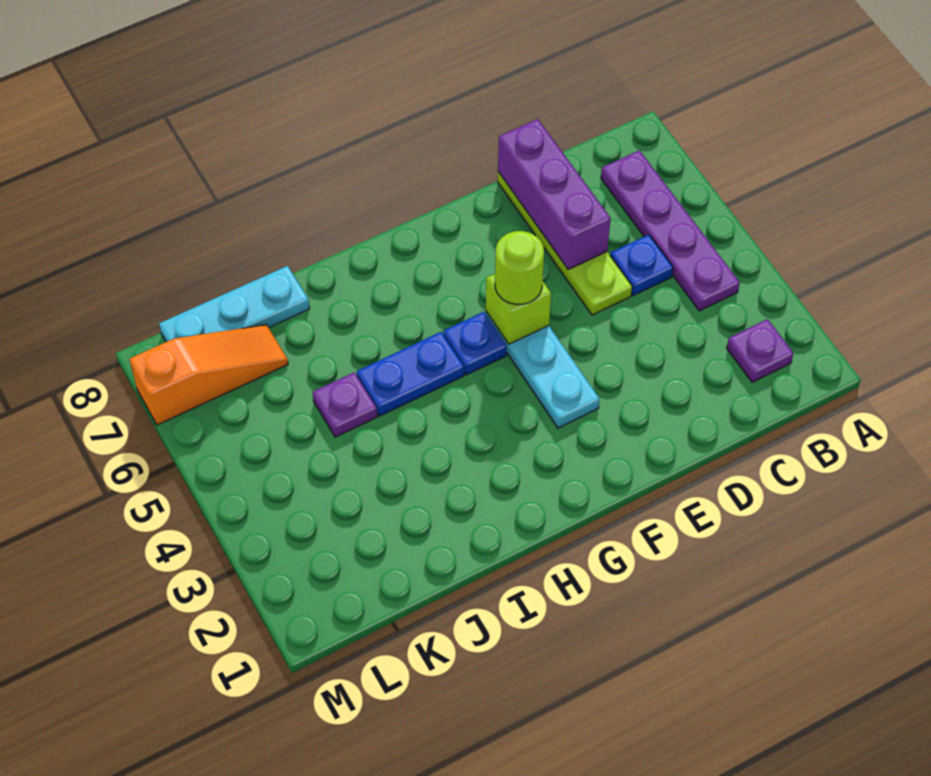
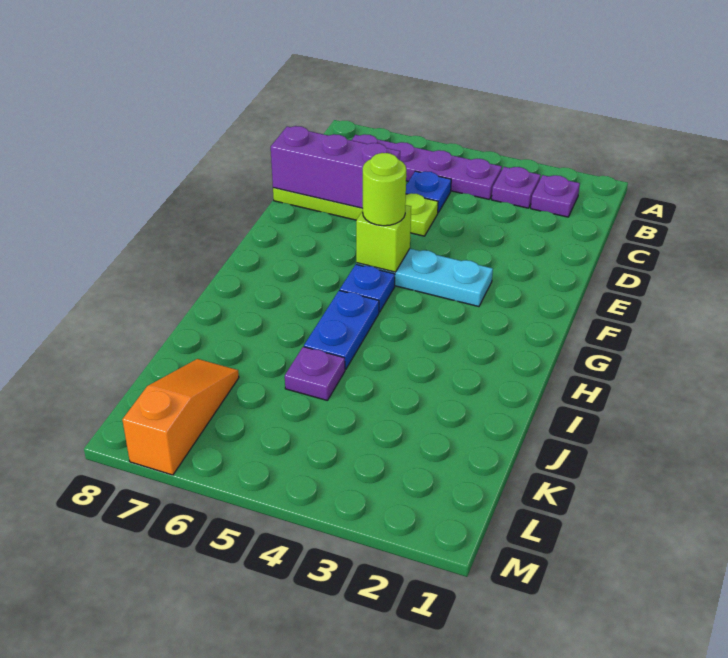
none -> purple 1x1 plate [492,167,541,208]
cyan 1x3 plate [159,266,310,342] -> none

